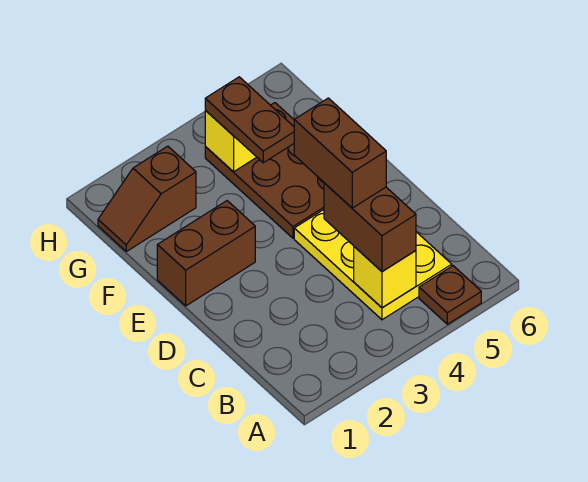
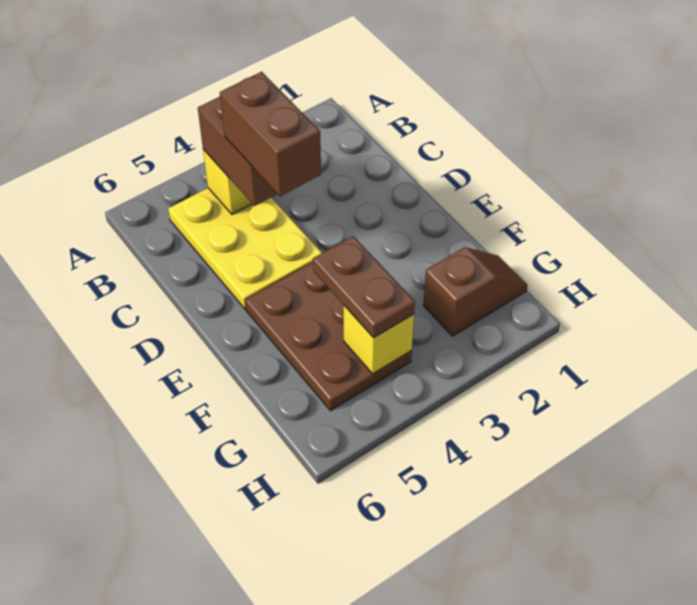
brown 1x1 plate [419,266,481,324] -> none
brown 1x2 brick [157,201,255,306] -> none

